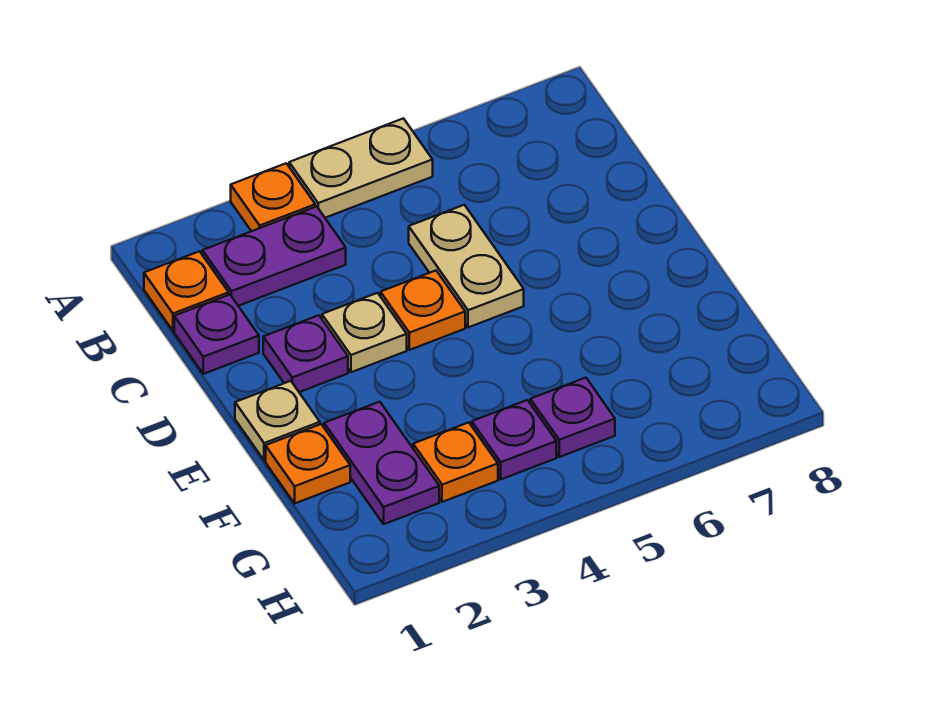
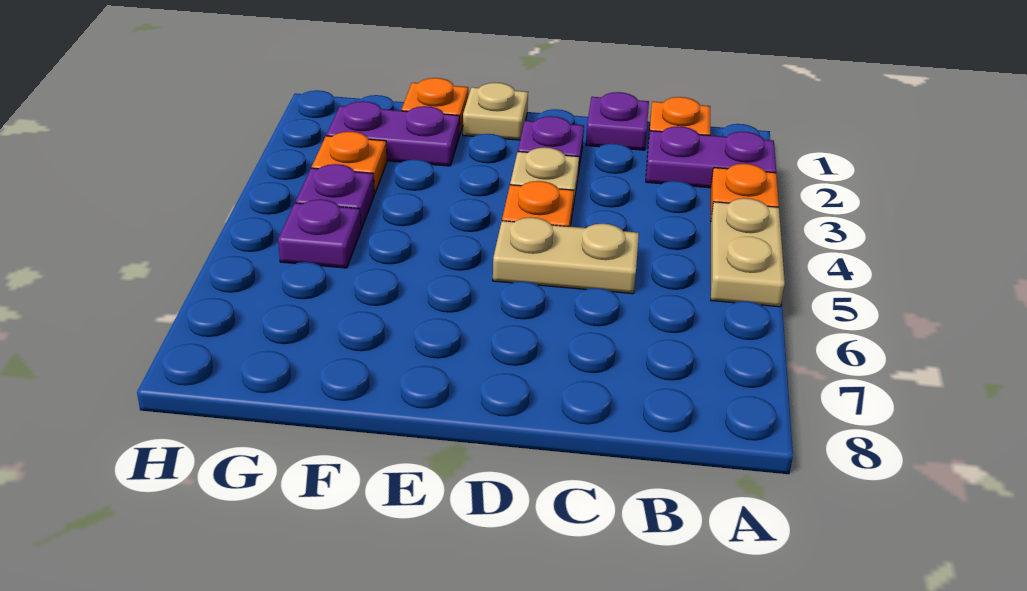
purple 1x2 plate [202,206,346,306] -> purple 1x2 plate turned to [646,126,776,188]

